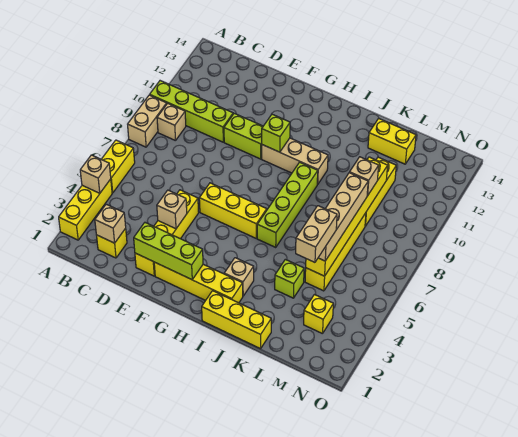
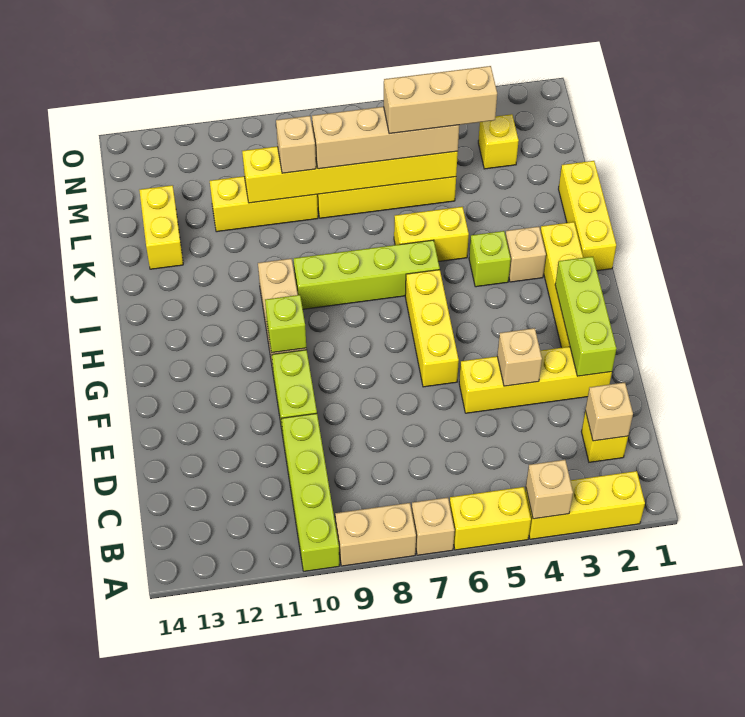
tan 1x1 brick [157,103,186,141] -> tan 1x1 brick moved to [412,497,455,555]
none -> yellow 1x2 brick [394,207,469,262]
lime 1x1 brick [275,259,304,298] -> lime 1x1 brick moved to [469,231,511,287]
tan 1x2 brick [296,206,337,262] -> tan 1x3 brick [384,66,497,134]

